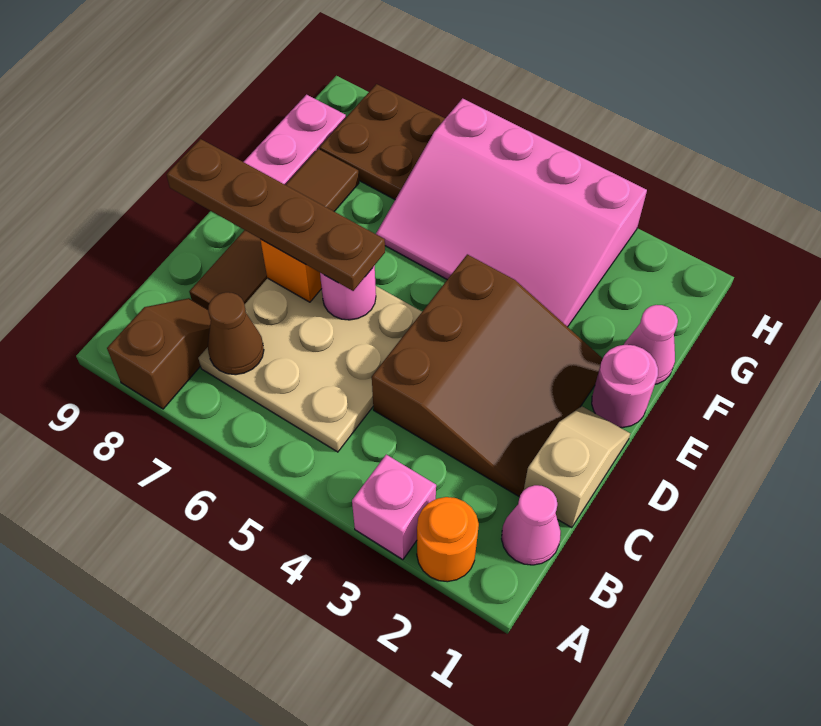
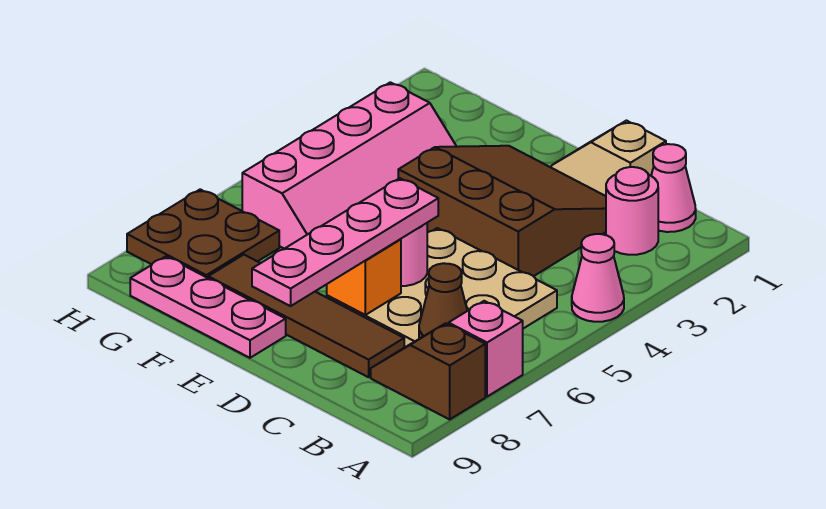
orange 1x1 round brick [417,497,479,582] -> none
pink 1x1 brick [352,455,436,560] -> pink 1x1 brick moved to [449,301,523,397]
brown 1x4 plate [166,139,385,291] -> pink 1x4 plate [252,178,438,306]
pink 1x1 round brick [592,345,658,428] -> pink 1x1 round brick moved to [606,167,658,255]
pink 1x1 cone [624,305,678,384] -> pink 1x1 cone moved to [572,234,624,322]
pink 3x4 slope [376,98,647,327] -> pink 2x4 slope [242,82,457,249]

